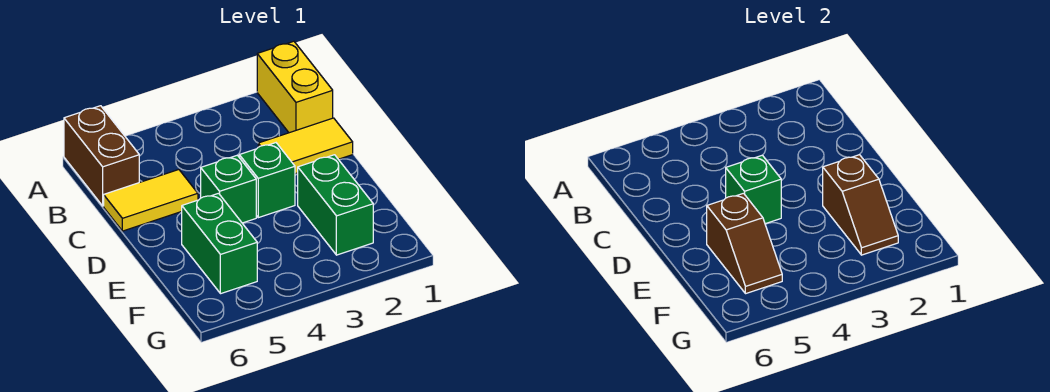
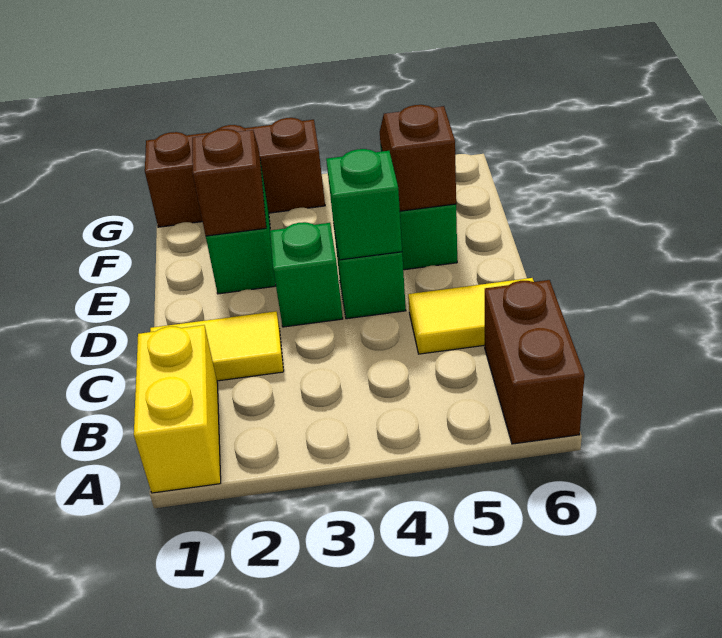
none -> brown 1x3 brick [145,118,325,227]

